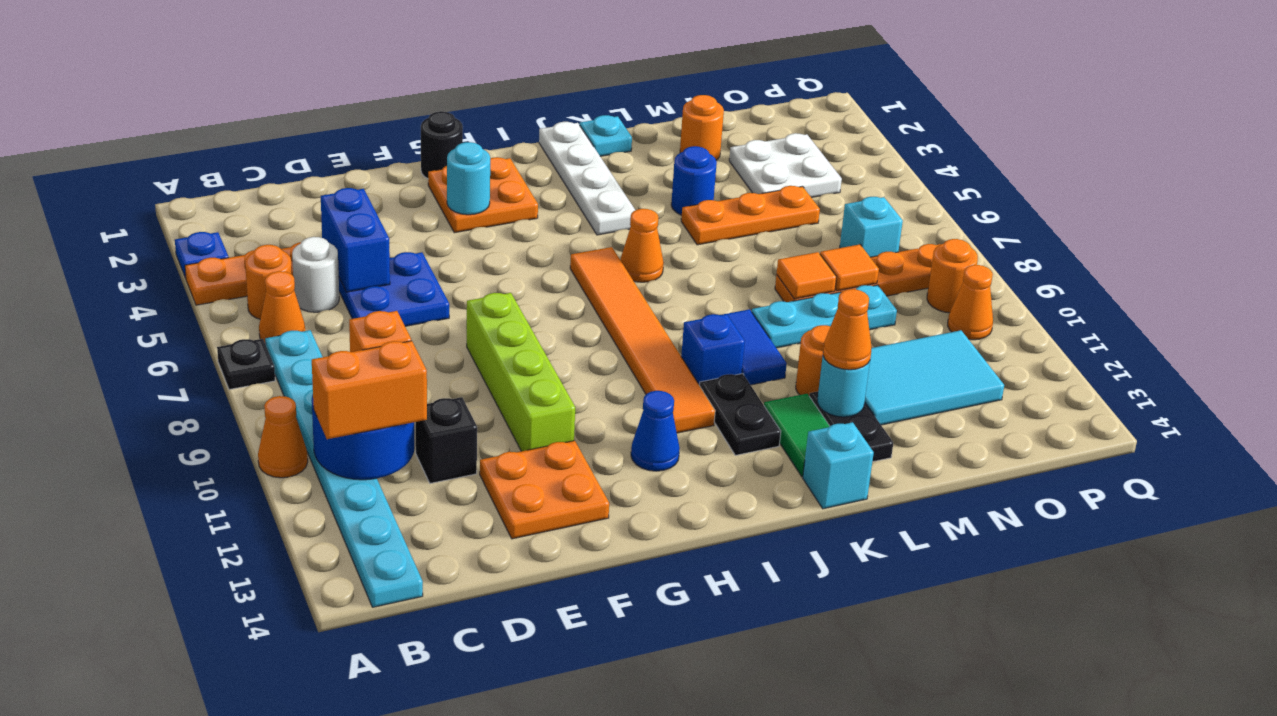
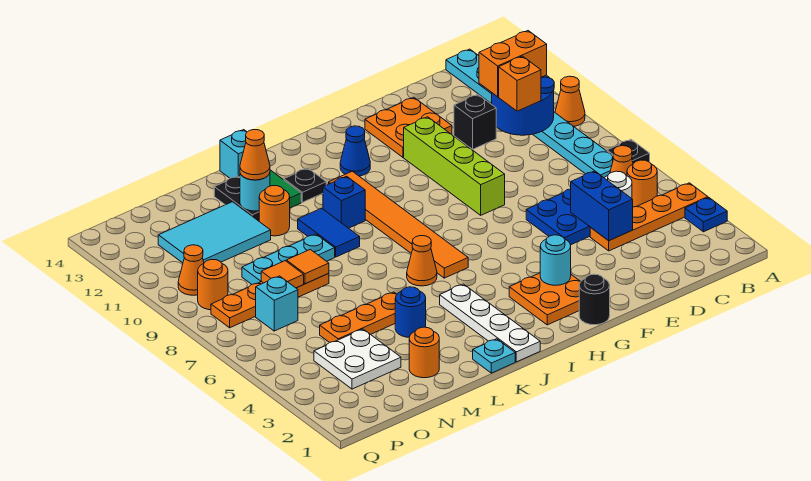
black 1x2 plate [699,374,781,455] -> black 1x1 plate [284,168,326,202]

